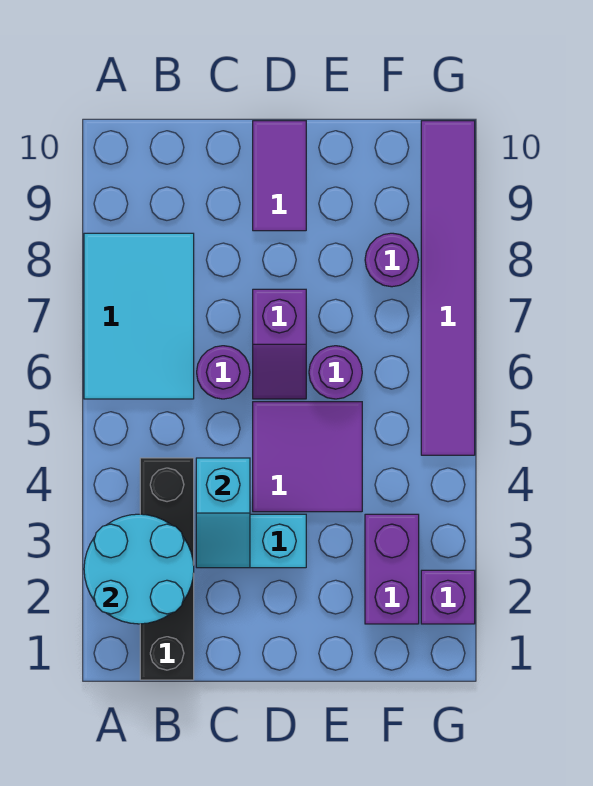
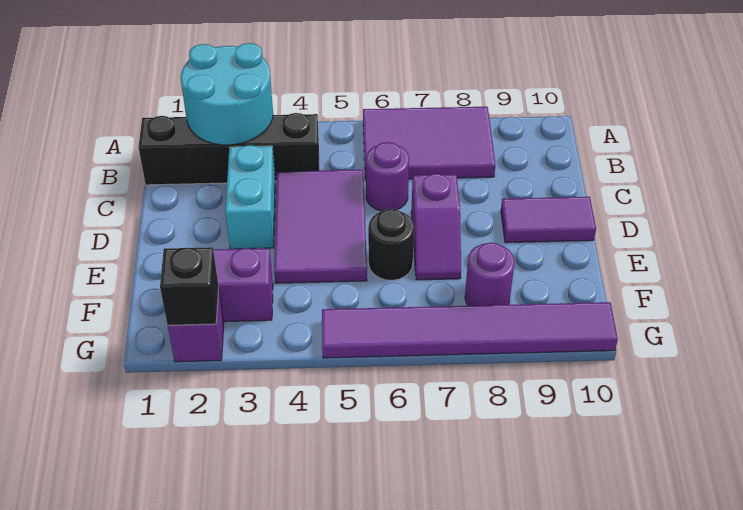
cyan 2x3 tile [84,233,194,399] -> purple 2x3 tile [363,107,495,180]
cyan 1x2 slope [196,458,250,568] -> none
purple 2x2 tile [253,402,362,512] -> purple 2x3 tile [274,170,367,283]
purple 1x2 slope [253,289,306,399] -> purple 1x2 slope turned to [411,174,461,280]
purple 1x1 round brick [309,346,362,399] -> black 1x1 round brick [368,209,414,280]
none -> black 1x1 brick [160,247,219,325]

